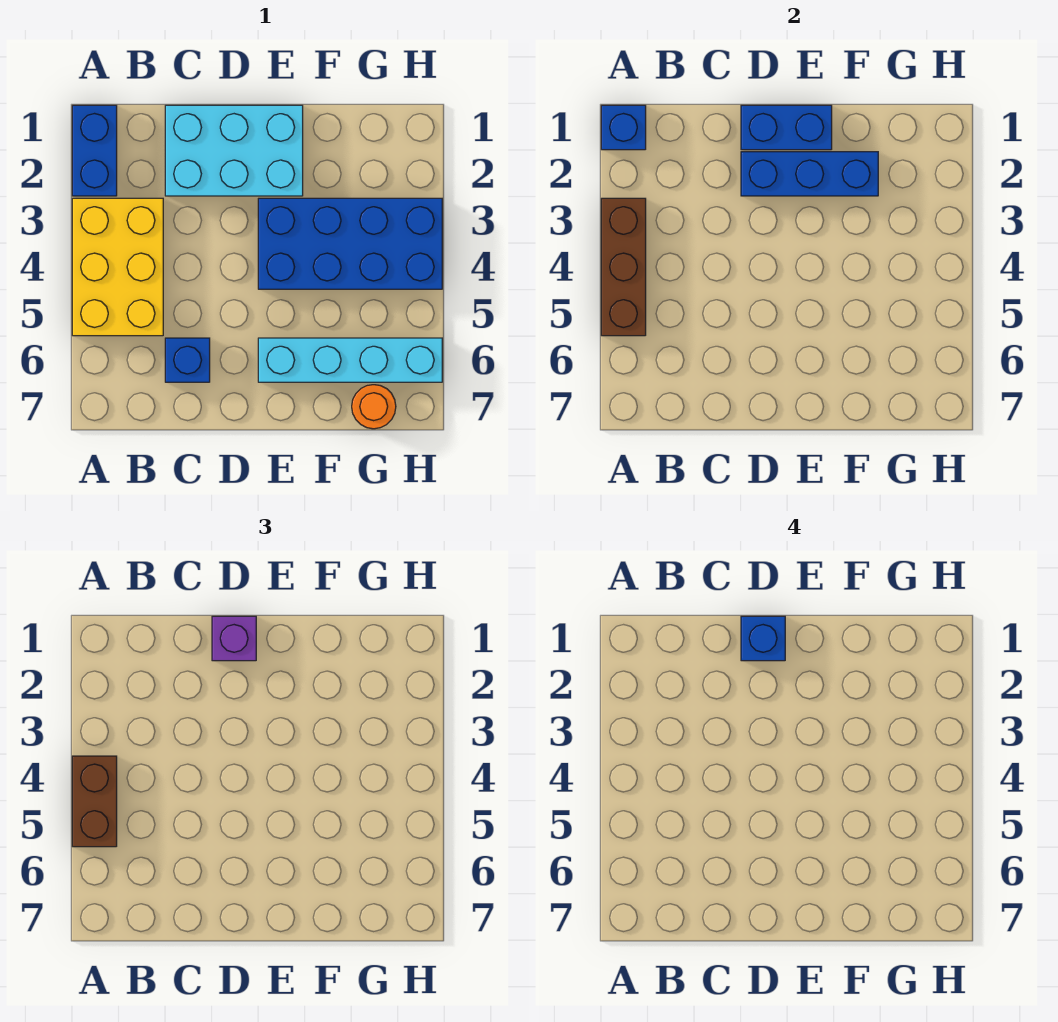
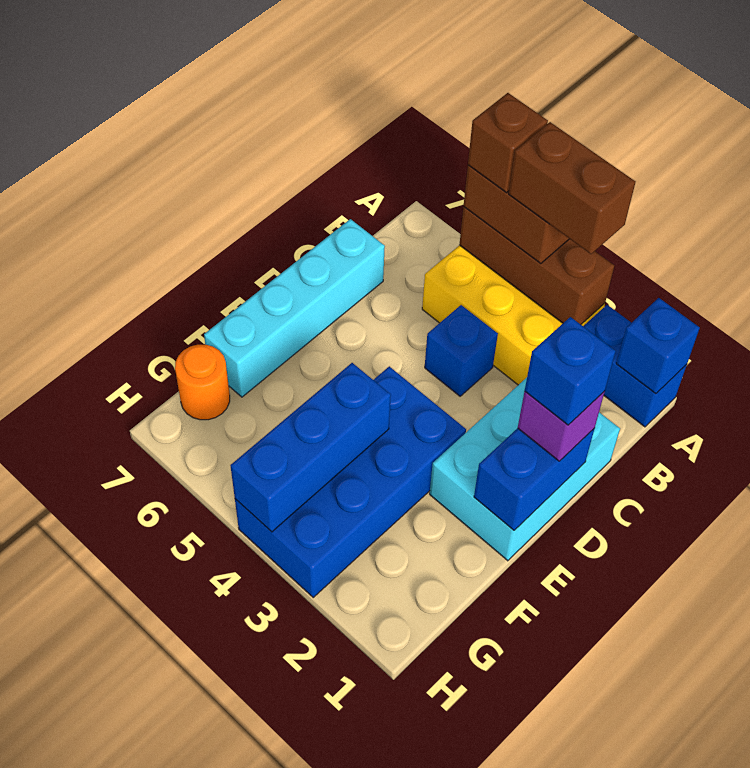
none -> brown 1x2 brick [509,122,636,254]
none -> brown 1x1 brick [468,93,548,193]
blue 1x1 brick [165,338,210,382] -> blue 1x1 brick moved to [425,305,498,396]
blue 1x3 brick [741,152,878,196] -> blue 1x3 brick moved to [230,363,391,532]
cyan 1x4 brick [258,338,442,382] -> cyan 1x4 brick moved to [204,219,385,397]

